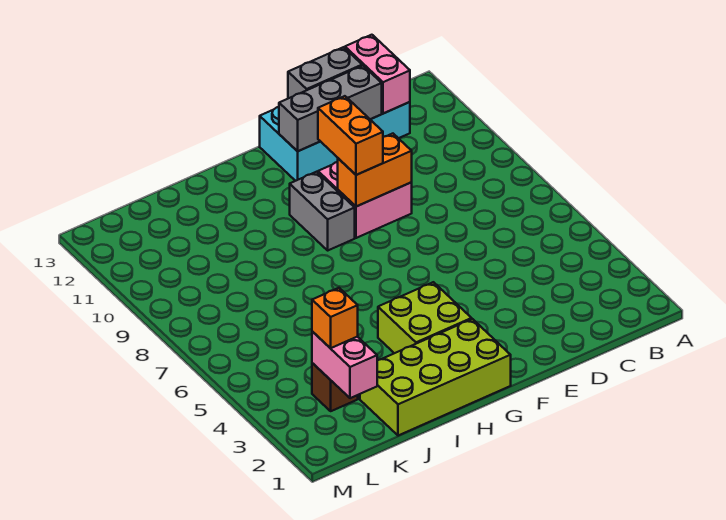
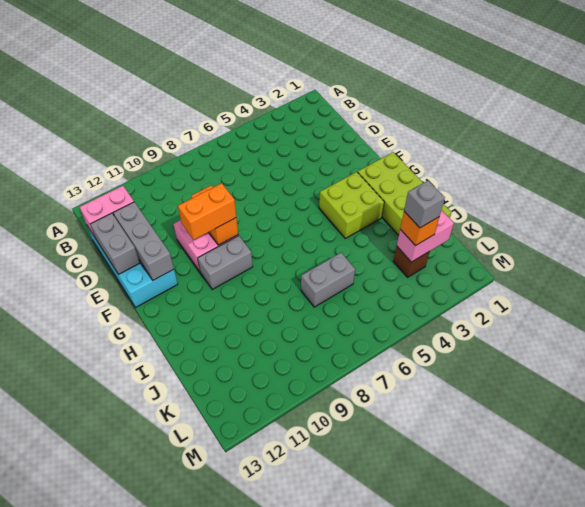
none -> grey 1x2 brick [301,253,355,307]
none -> grey 1x1 brick [404,181,445,228]

